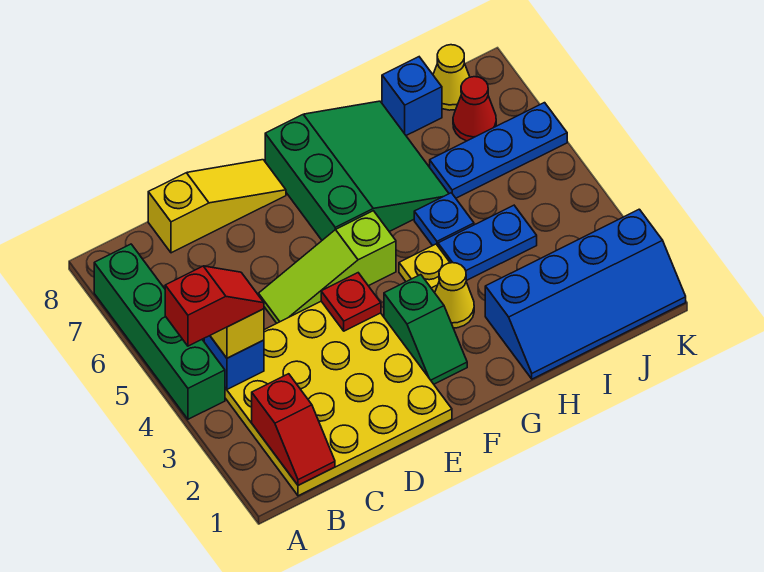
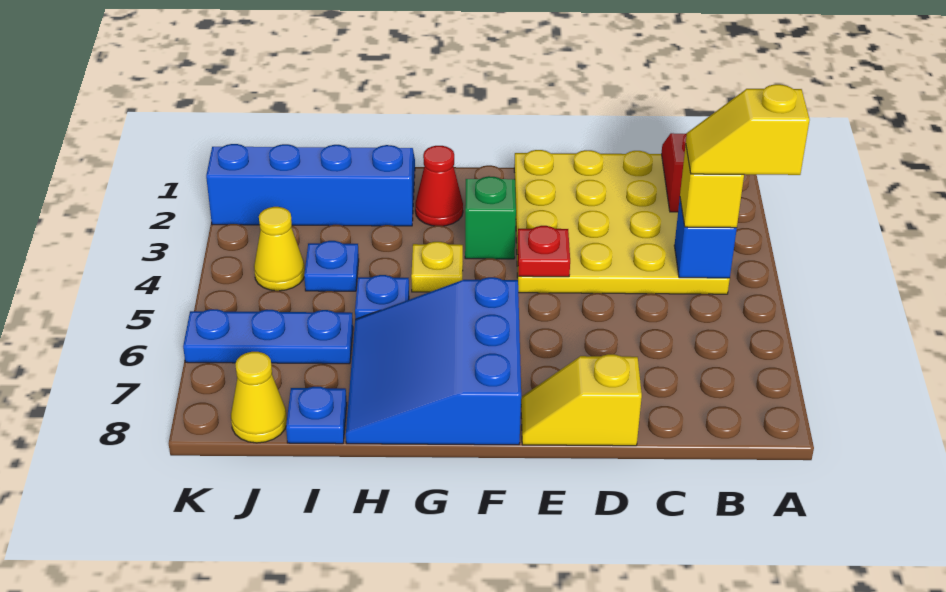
green 1x4 brick [94,244,225,419] -> none
red 1x2 slope [165,266,264,346] -> yellow 1x2 slope [686,84,810,175]
yellow 1x3 slope [148,160,286,253] -> yellow 1x2 slope [521,354,642,446]
lime 1x3 slope [258,211,396,323] -> none
green 3x3 slope [265,101,449,240] -> blue 3x3 slope [346,277,521,445]
yellow 1x1 cone [435,263,474,328] -> yellow 1x1 cone moved to [254,207,305,291]
blue 1x2 plate [438,205,537,281] -> blue 1x1 plate [304,241,359,291]
blue 1x1 brick [382,57,442,135] -> blue 1x1 plate [286,387,347,444]
red 1x1 cone [453,77,496,141] -> red 1x1 cone moved to [415,146,463,226]

